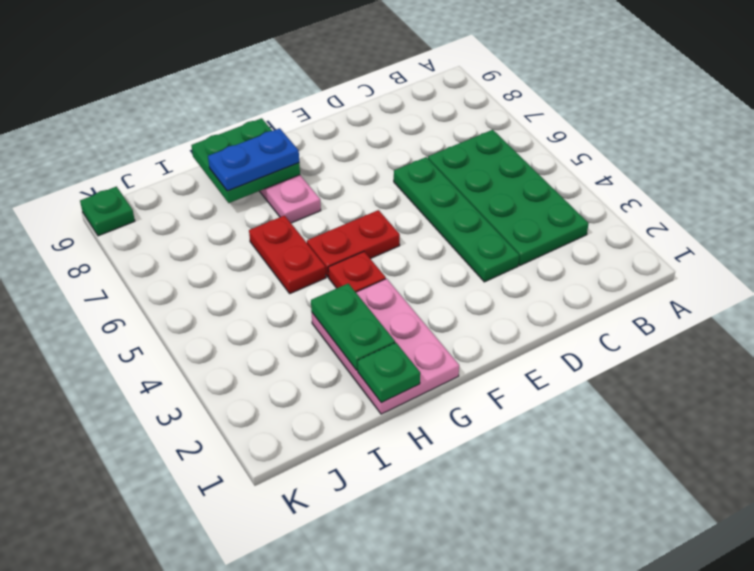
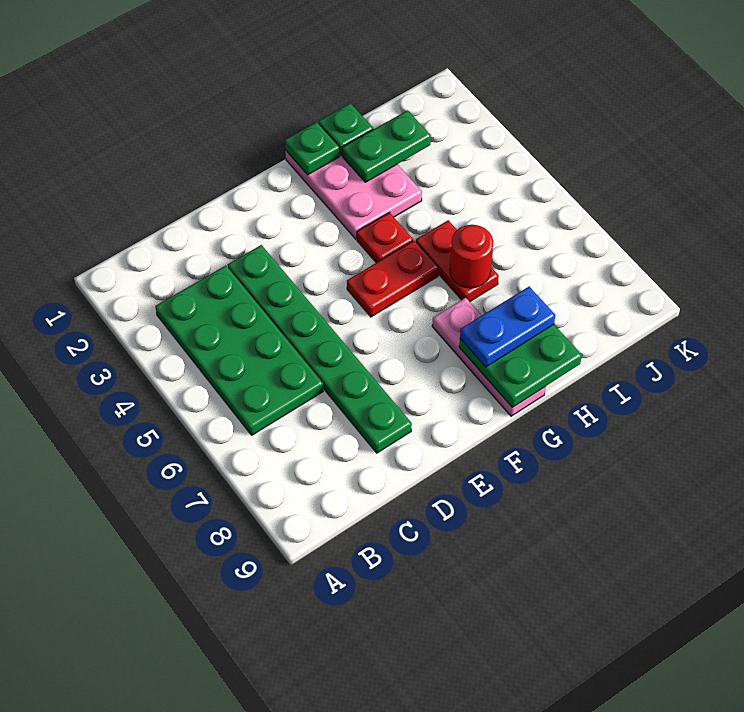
green 1x4 plate [394,157,519,282] -> green 1x6 plate [228,245,412,453]
green 1x2 plate [311,284,395,370] -> green 1x2 plate turned to [342,110,431,182]
none -> red 1x1 round brick [450,225,493,288]
green 1x1 plate [80,187,135,236] -> green 1x1 plate moved to [285,122,340,175]

